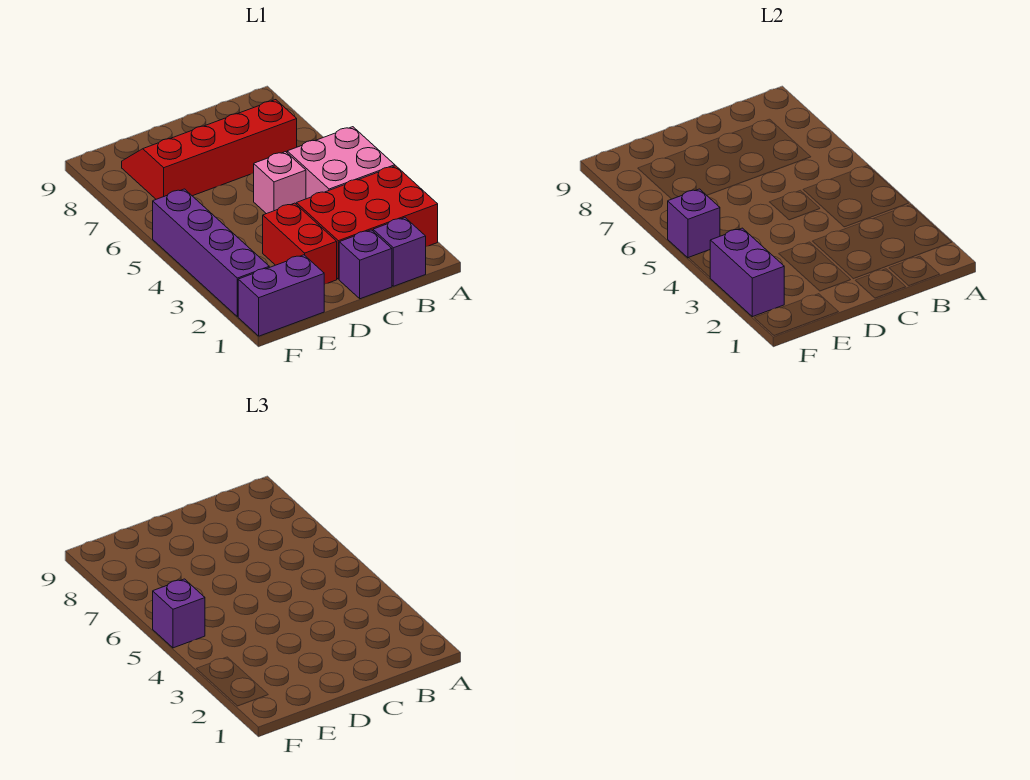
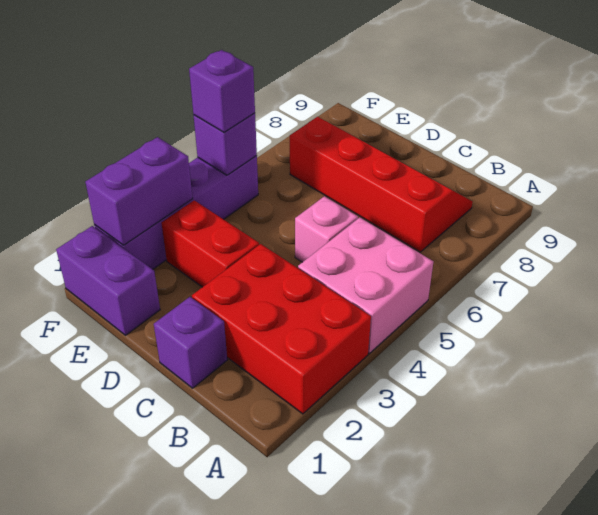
purple 1x1 brick [373,218,426,286] -> none
red 1x2 brick [263,203,337,284] -> red 1x2 brick turned to [161,200,259,287]

